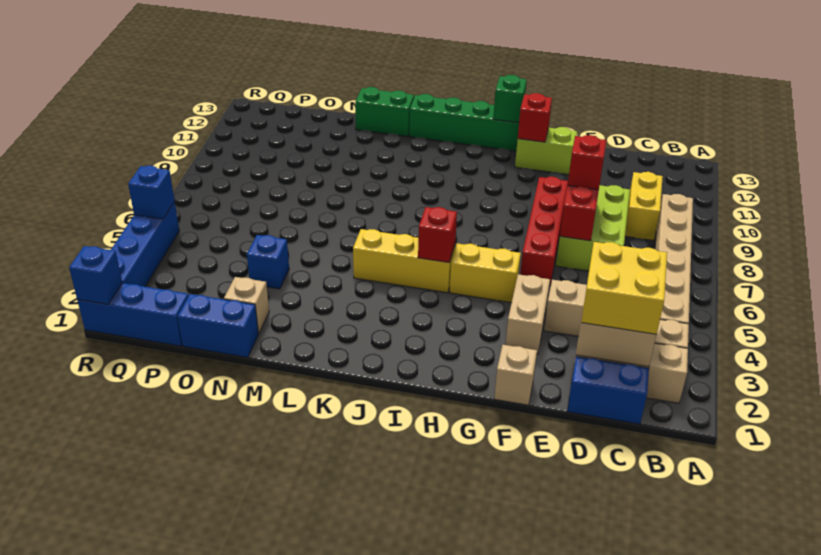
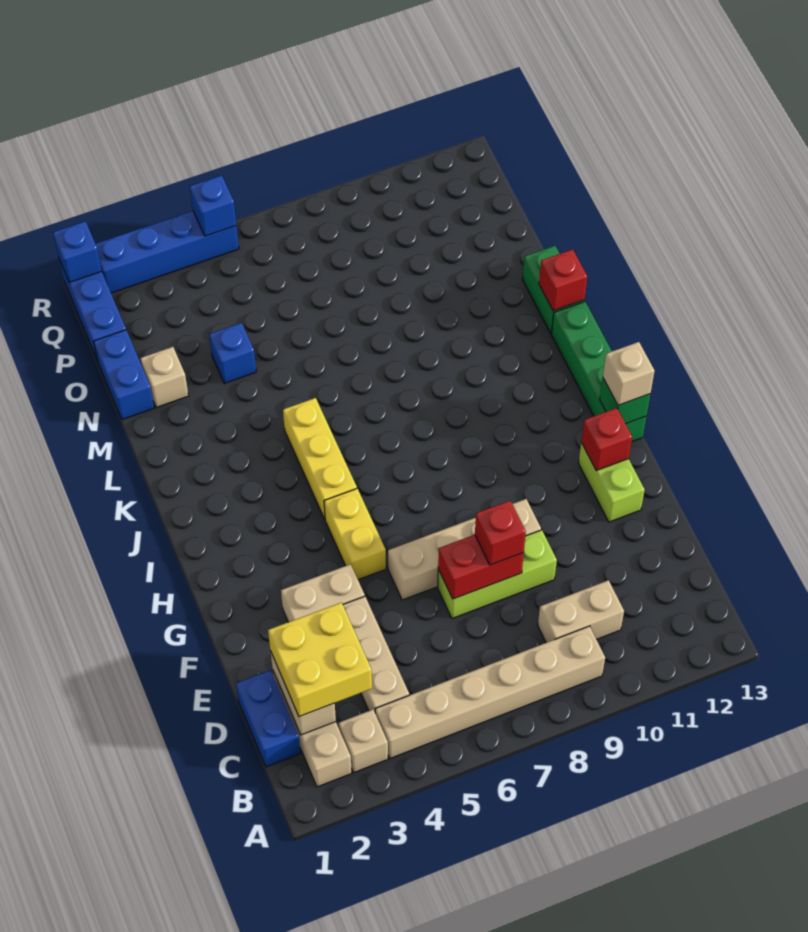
yellow 1x2 brick [625,172,663,241] -> tan 1x2 brick [538,580,624,643]
lime 2x3 brick [556,185,630,271] -> lime 1x3 brick [438,530,557,619]
tan 1x1 brick [494,345,537,405] -> tan 1x1 brick moved to [603,342,654,405]
red 1x4 brick [520,177,568,286] -> tan 1x4 brick [388,499,541,600]
red 1x1 brick [418,207,457,262] -> red 1x1 brick moved to [539,249,587,311]

